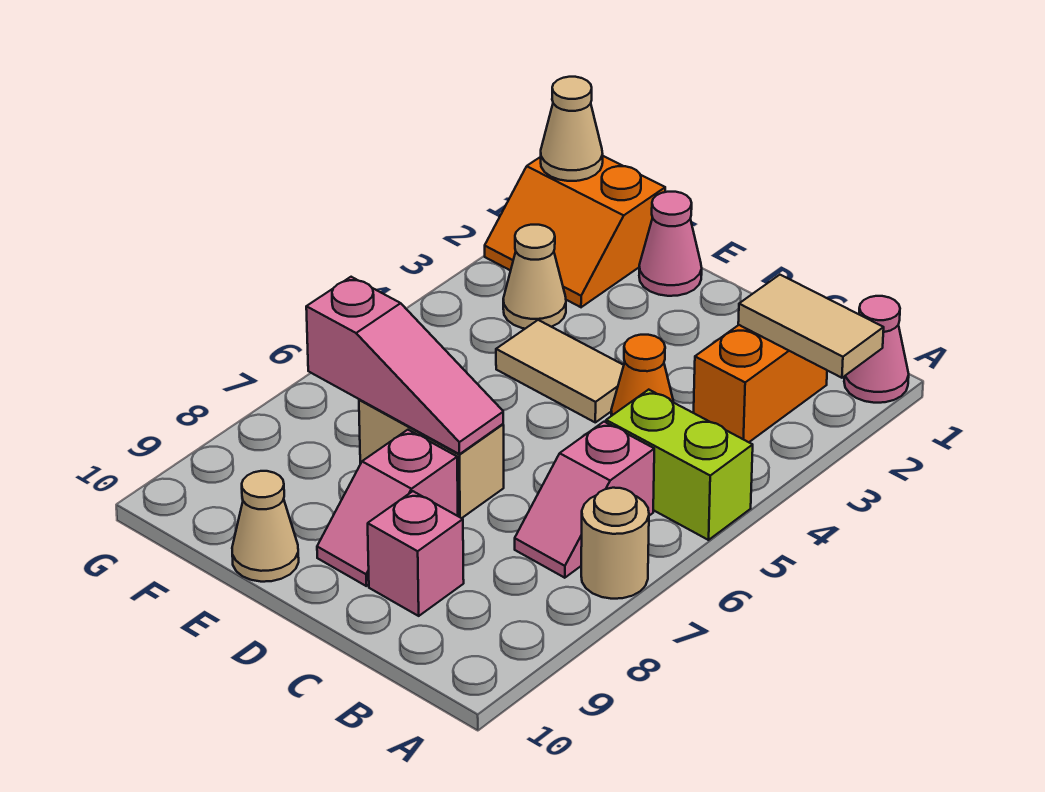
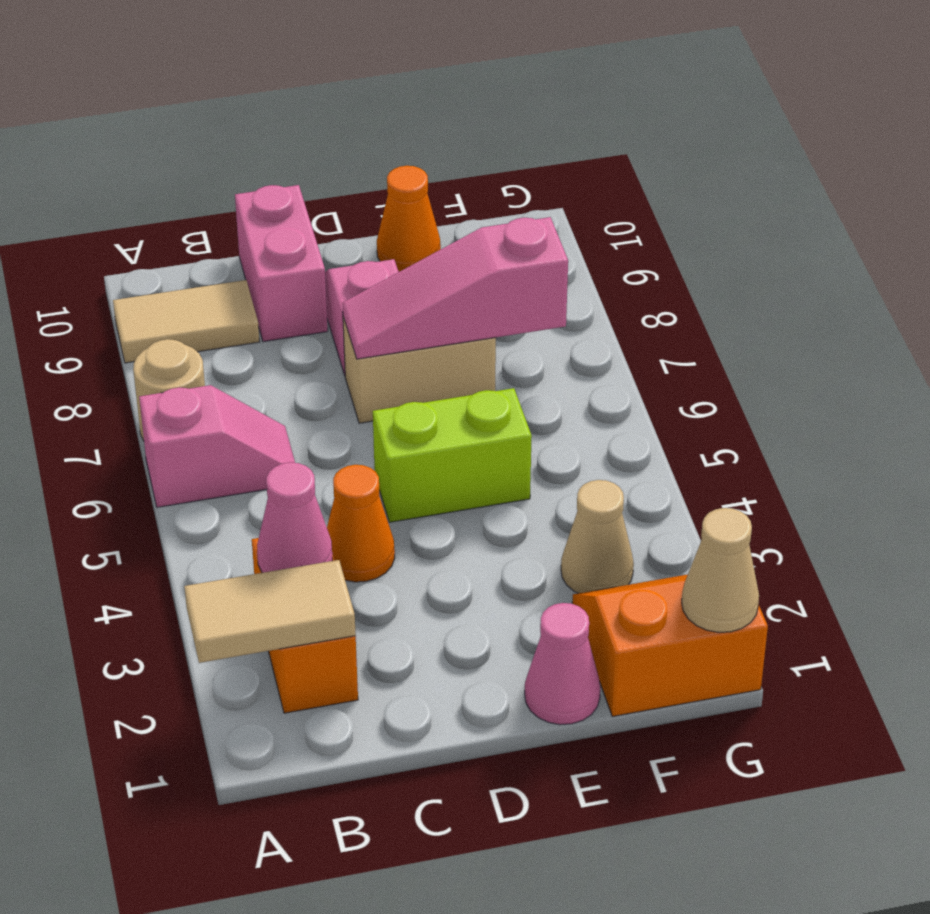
pink 1x1 cone [844,296,909,403] -> pink 1x1 cone moved to [257,462,333,573]
lime 1x2 brick [606,390,753,540] -> lime 1x2 brick moved to [373,388,532,522]
pink 1x2 slope [515,422,654,578] -> pink 1x2 slope turned to [139,385,295,507]
pink 1x1 brick [368,491,464,616] -> pink 1x2 brick [235,185,328,342]
tan 1x2 tile [496,320,624,422] -> tan 1x2 tile moved to [113,280,259,363]
tan 1x1 cone [232,471,299,582] -> orange 1x1 cone [377,166,441,272]

